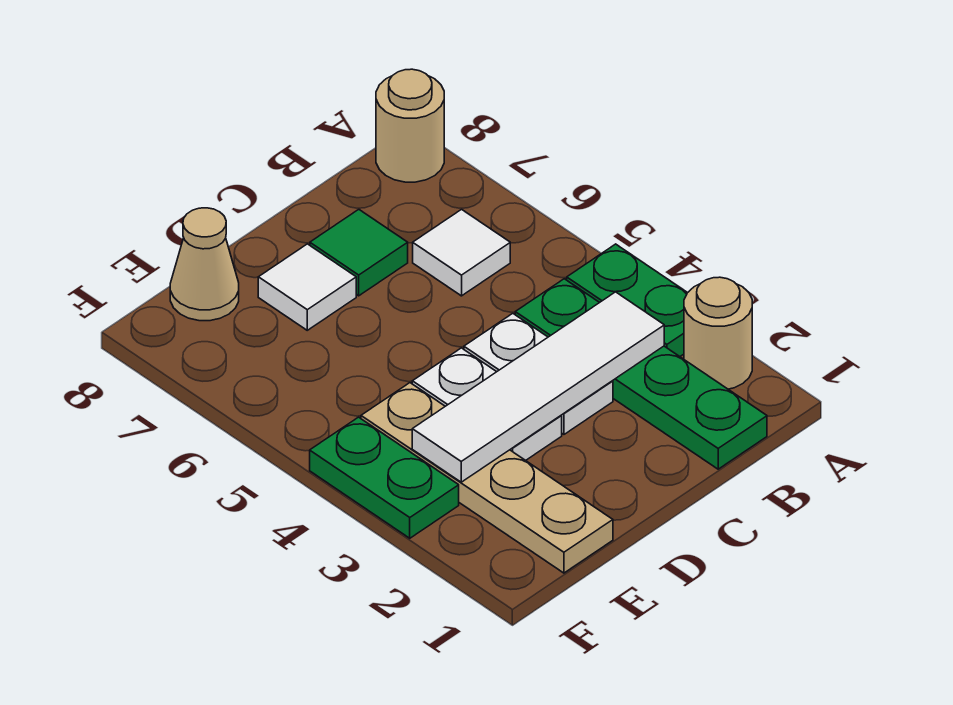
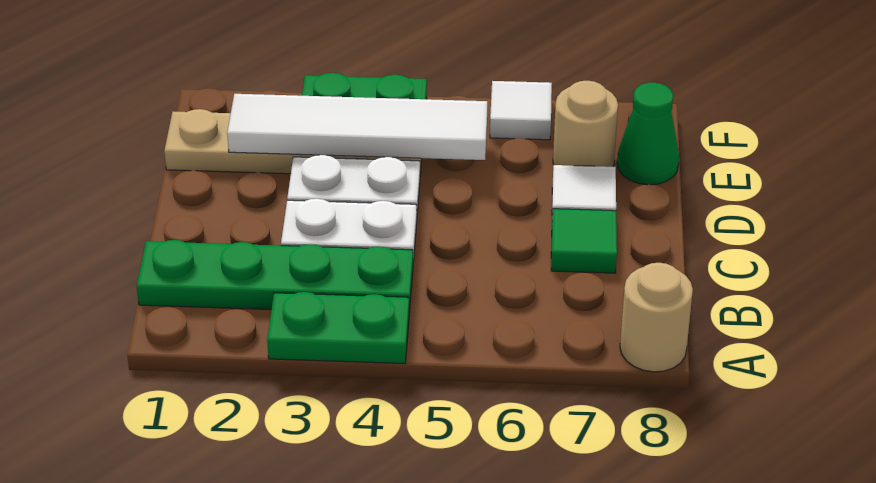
tan 1x1 round brick [684,277,752,389] -> tan 1x1 round brick moved to [553,81,618,167]
white 1x4 tile [412,292,664,482] -> white 1x4 tile turned to [227,94,487,160]
white 1x1 tile [413,209,510,296] -> white 1x1 tile moved to [490,81,552,140]
tan 1x1 cone [170,208,239,321] -> green 1x1 cone [617,82,679,185]

